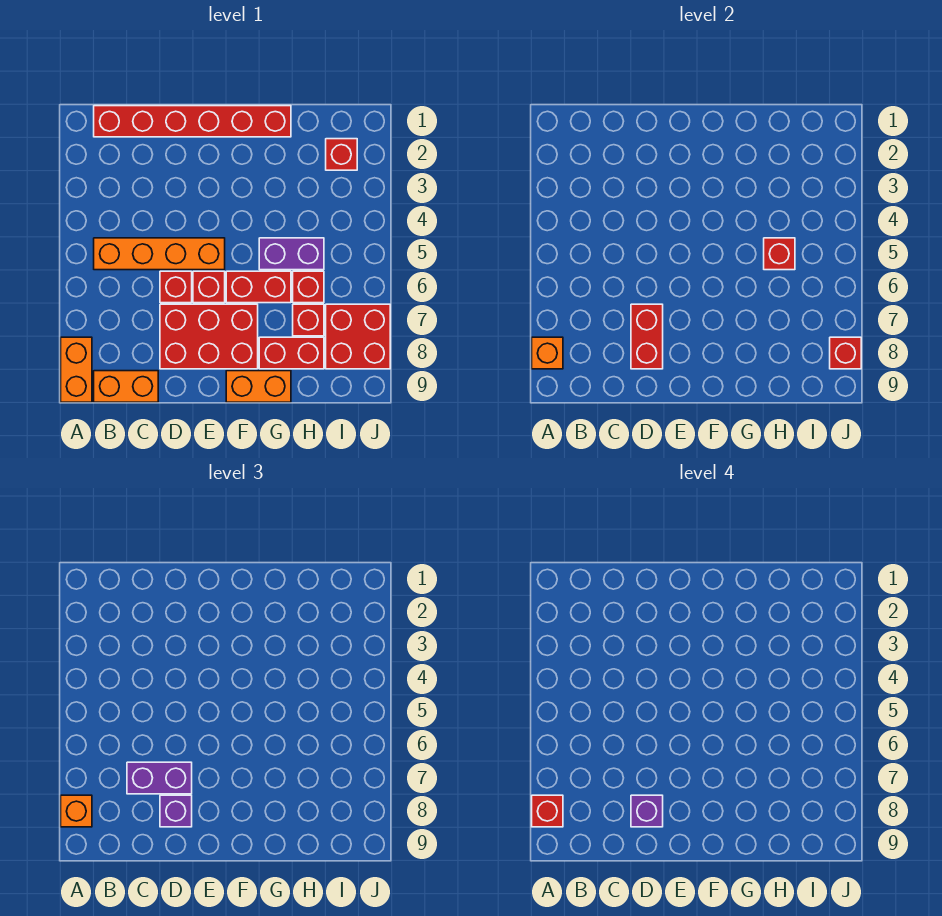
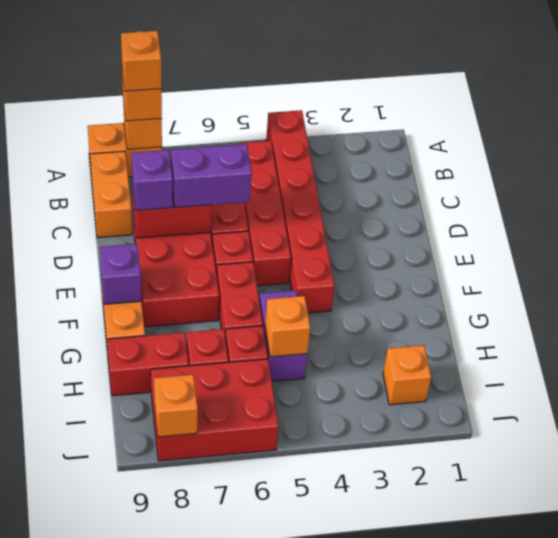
red 1x1 brick [532,795,563,827] -> orange 1x1 brick [121,31,161,91]
red 1x6 brick [94,106,291,137] -> red 1x6 brick moved to [266,110,334,313]
orange 1x4 brick [94,238,225,270] -> red 1x4 brick [237,141,291,286]
purple 1x2 brick [127,762,192,794] -> purple 1x2 brick turned to [171,144,252,208]
purple 1x1 brick [631,795,663,827] -> purple 1x1 brick moved to [100,244,141,304]
red 1x2 brick [259,337,324,369] -> red 1x2 brick turned to [107,333,189,396]
red 1x1 brick [764,238,795,270] -> orange 1x1 brick [265,296,310,357]
red 1x1 brick [326,139,357,170] -> orange 1x1 brick [383,345,431,405]
red 2x2 brick [326,304,390,369] -> red 2x3 brick [151,359,278,461]
red 1x1 brick [830,337,861,369] -> orange 1x1 brick [154,375,198,437]

